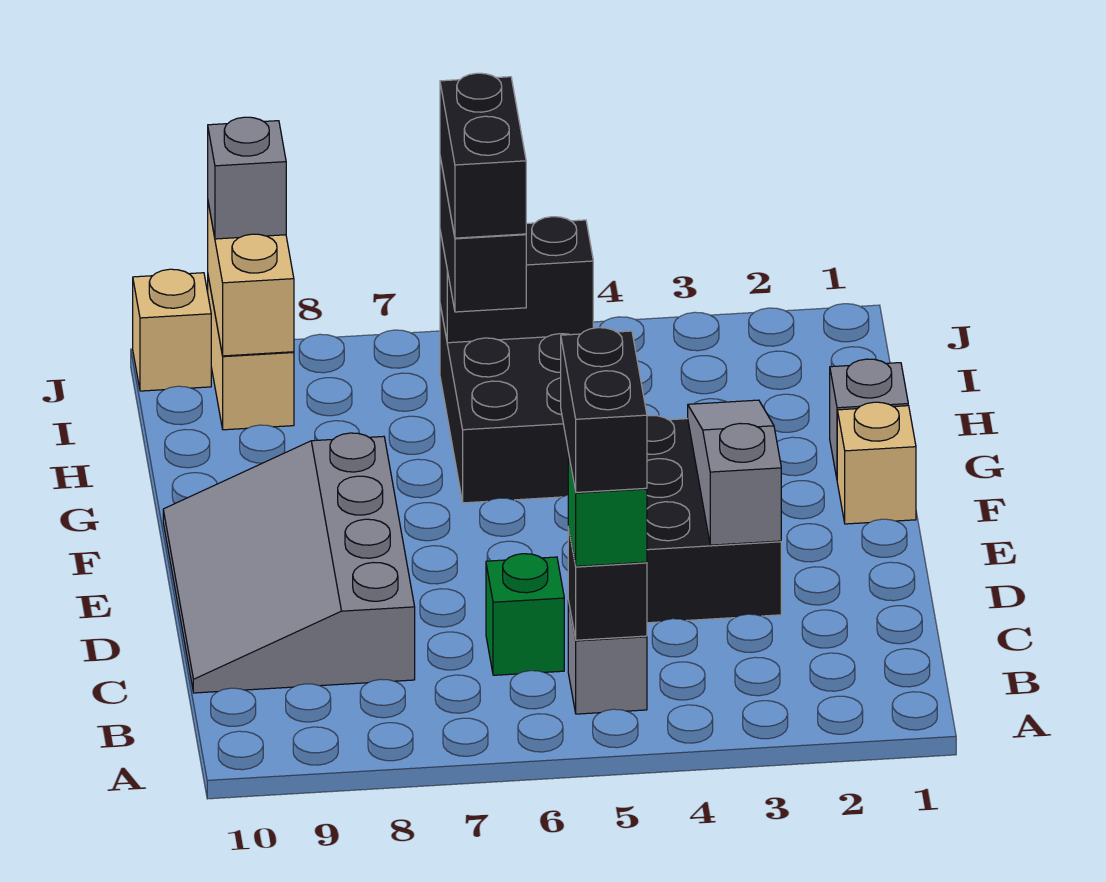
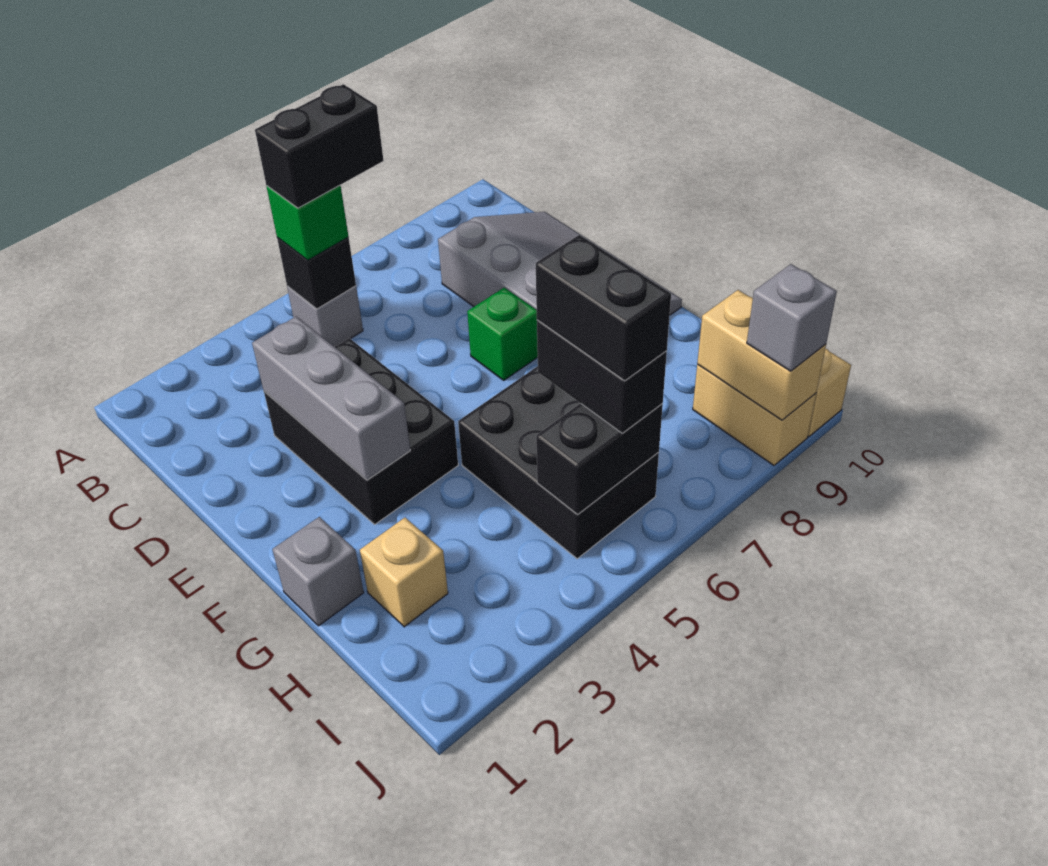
black 1x2 brick [561,328,647,492] -> black 1x2 brick turned to [255,84,384,208]
green 1x1 brick [486,554,564,675] -> green 1x1 brick moved to [467,288,538,380]
grey 1x3 slope [688,400,781,545] -> grey 1x3 brick [252,316,410,480]
tan 1x1 brick [837,402,916,524] -> tan 1x1 brick moved to [360,518,448,627]

